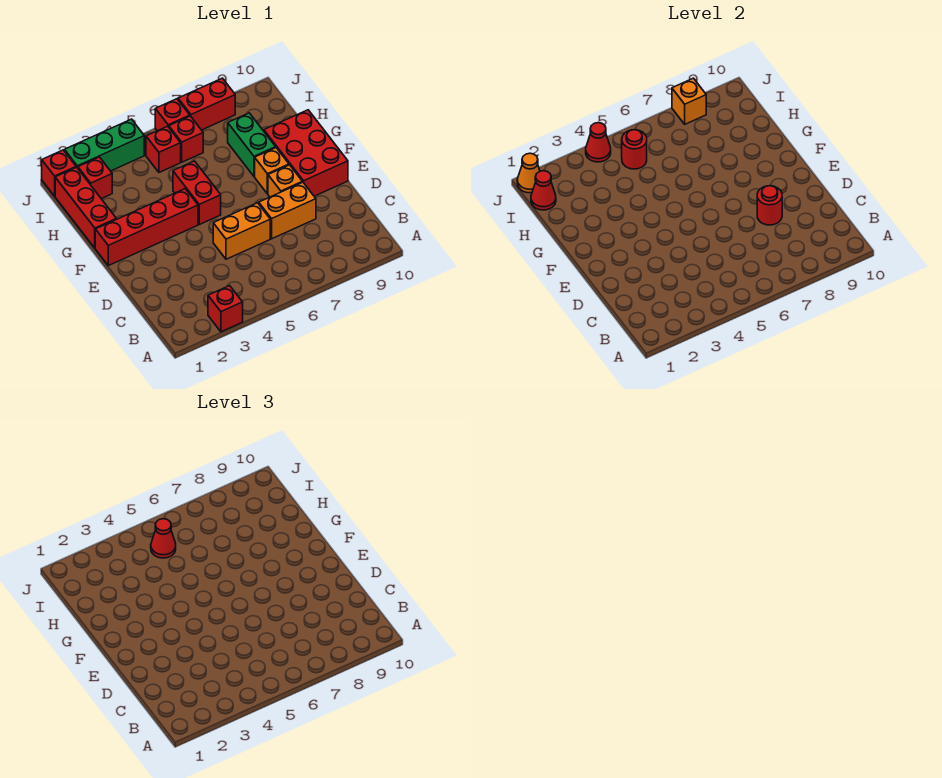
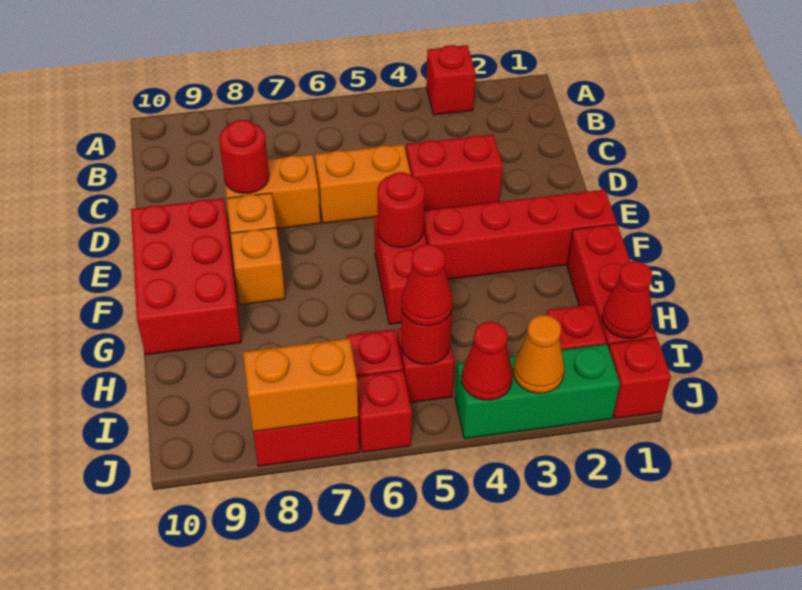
none -> red 1x2 brick [406,135,503,211]
none -> red 1x1 round brick [377,172,425,247]
green 1x2 brick [228,113,276,176] -> none
orange 1x1 cone [517,153,540,193] -> orange 1x1 cone moved to [513,315,564,393]
orange 1x1 brick [672,78,706,124] -> orange 1x2 brick [243,339,358,432]

